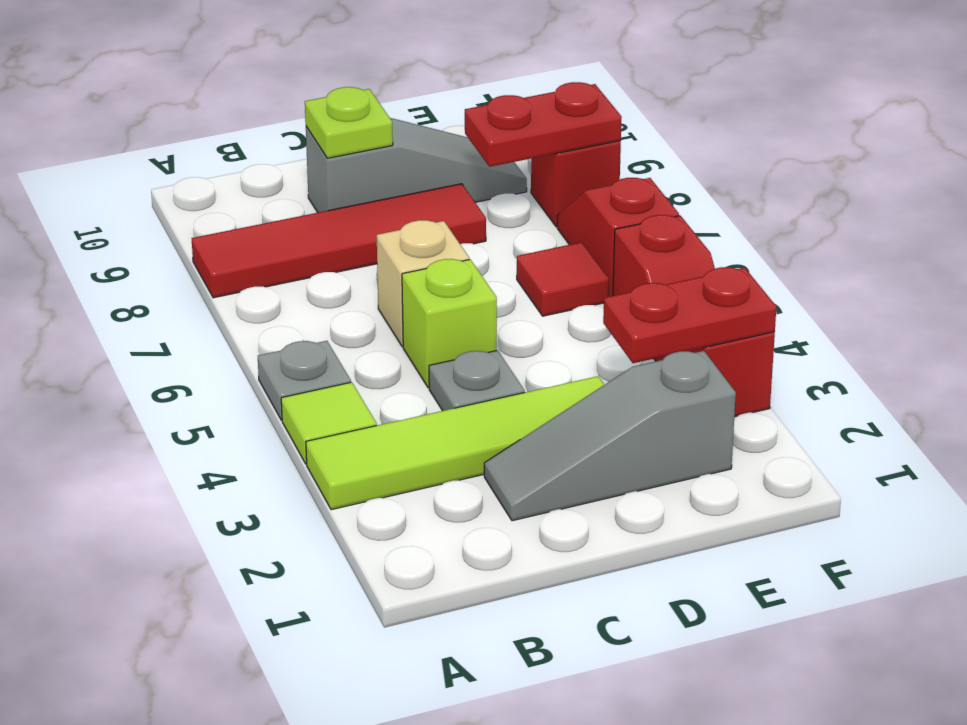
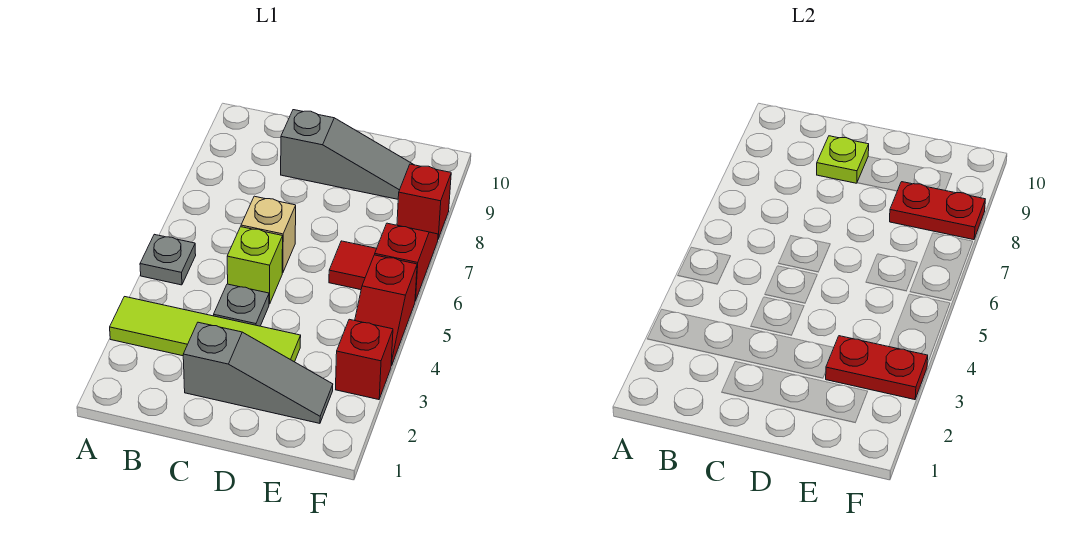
lime 1x1 tile [281,382,377,464] -> none
red 1x4 tile [192,184,486,298] -> none
grey 1x3 slope [484,351,736,521] -> grey 1x3 slope turned to [183,322,333,423]

